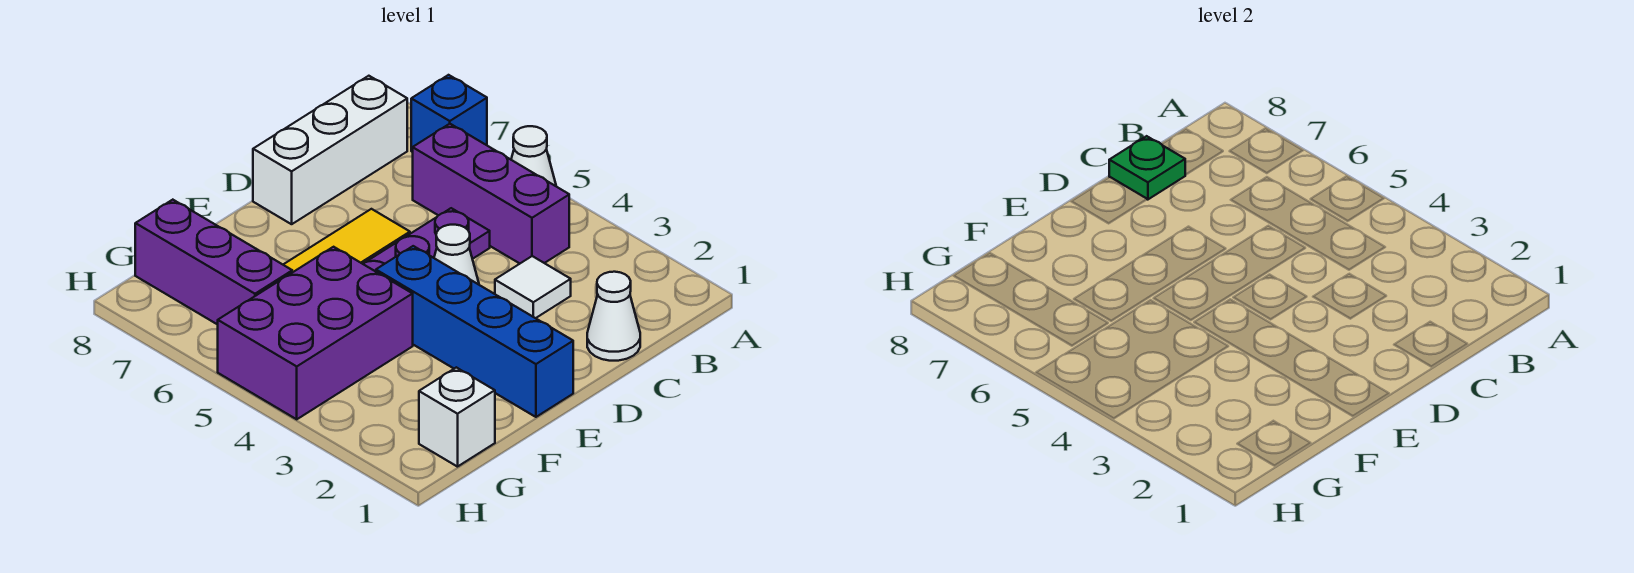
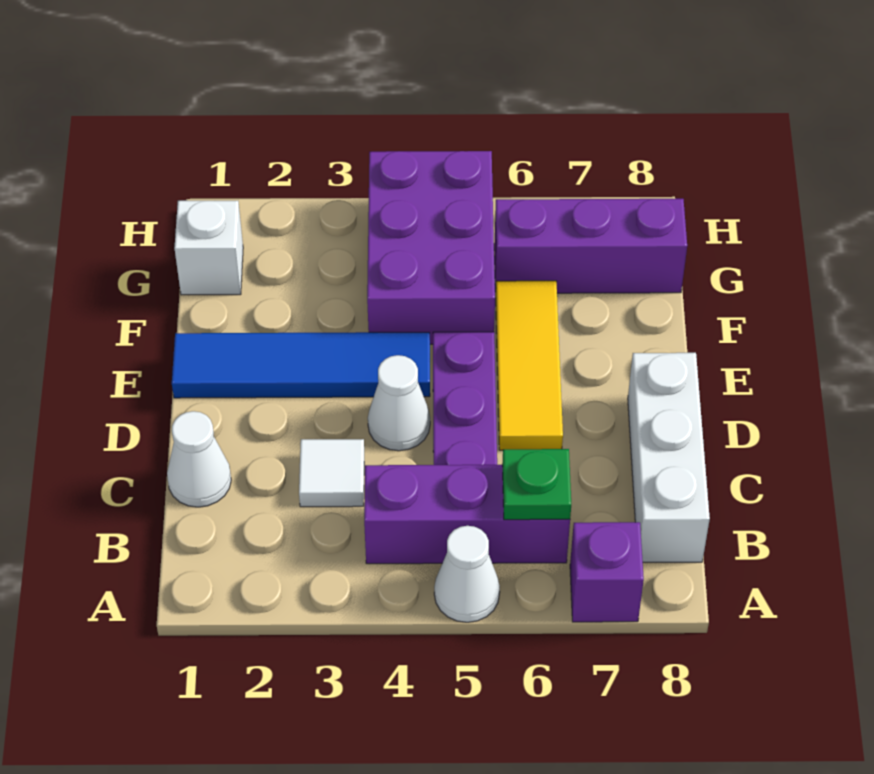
blue 1x1 brick [411,75,487,152] -> purple 1x1 brick [570,522,644,622]
green 1x1 plate [1109,136,1185,200] -> green 1x1 plate moved to [502,449,571,520]
blue 1x4 brick [376,246,573,417] -> blue 1x4 tile [172,332,430,398]

